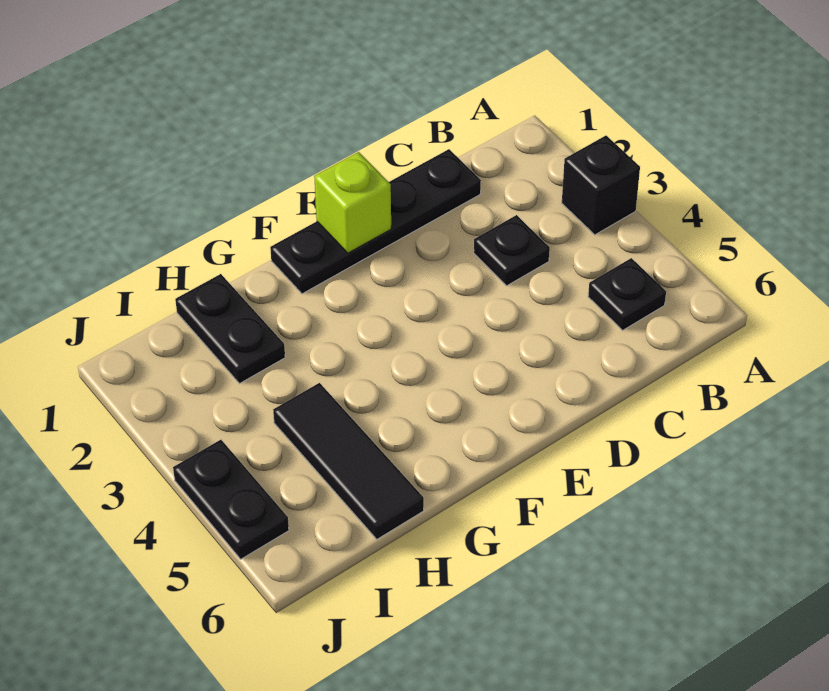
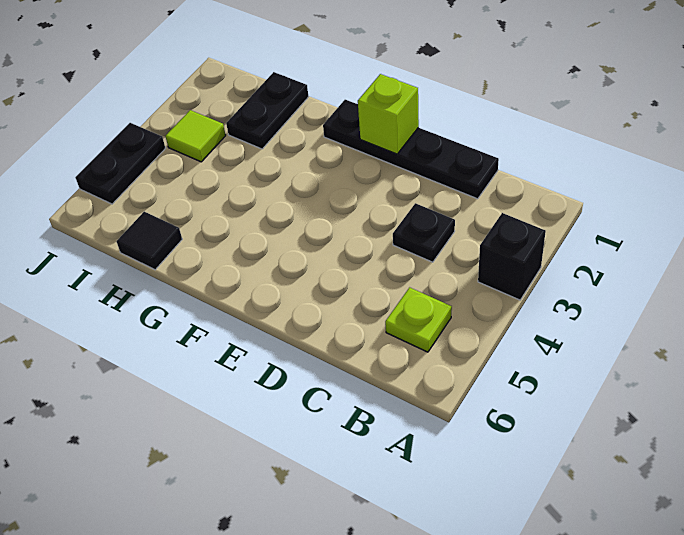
black 1x1 plate [588,258,666,330] -> lime 1x1 plate [385,287,452,352]
black 1x3 tile [273,383,424,539] -> black 1x1 tile [116,212,182,270]
none -> lime 1x1 tile [165,110,226,162]

